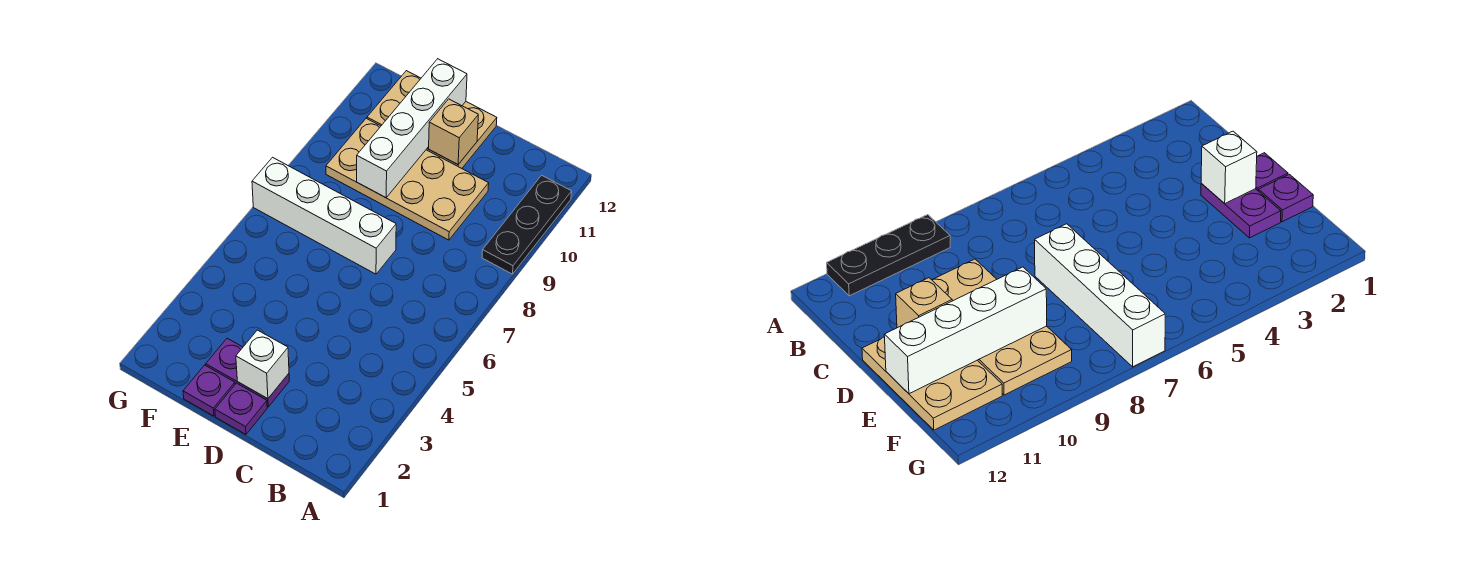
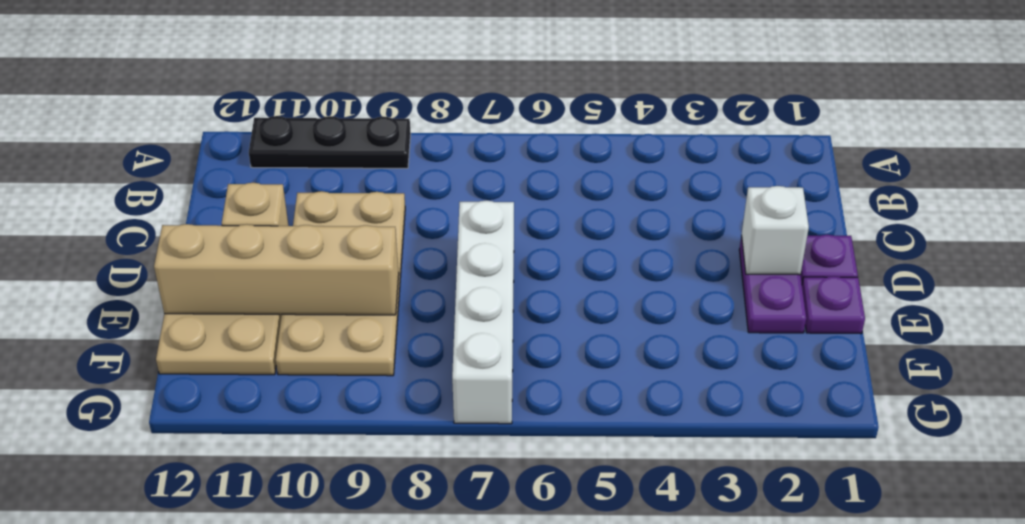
white 1x4 brick [357,59,467,198] -> tan 1x4 brick [154,224,399,315]

